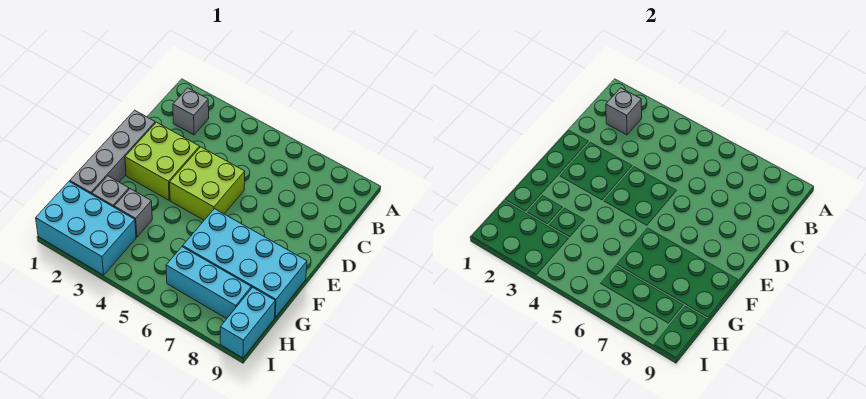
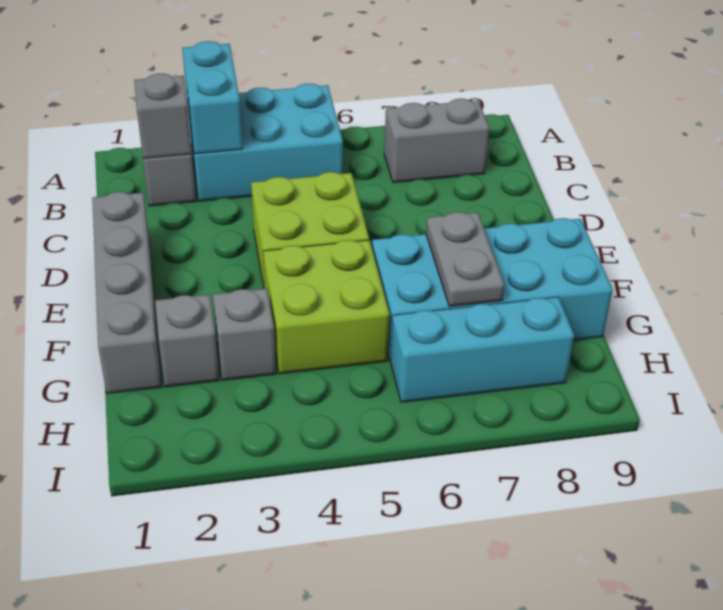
none -> grey 1x2 brick [384,99,489,183]
lime 2x2 brick [125,122,200,200] -> lime 2x2 brick moved to [263,240,390,374]
none -> grey 1x2 plate [426,212,505,307]
cyan 2x3 brick [36,182,136,275] -> cyan 2x3 brick moved to [187,84,343,201]
cyan 1x2 brick [220,287,275,358] -> cyan 1x2 brick moved to [182,41,243,154]

